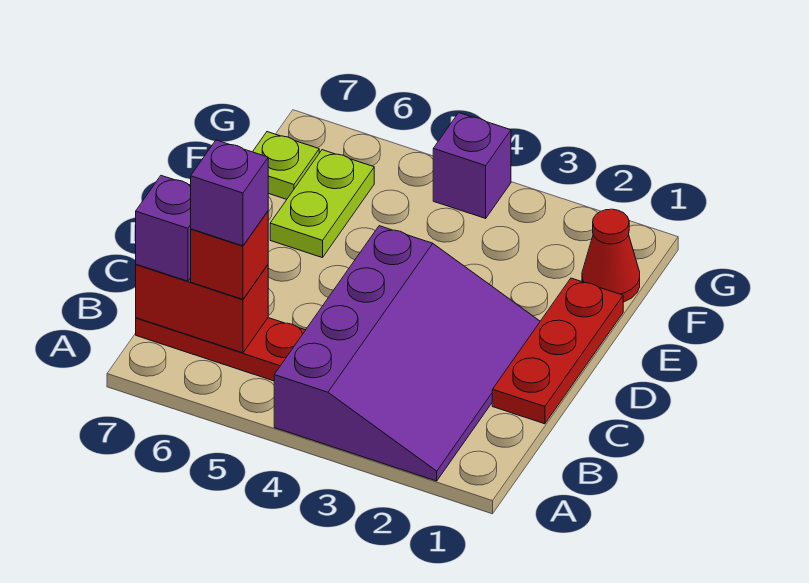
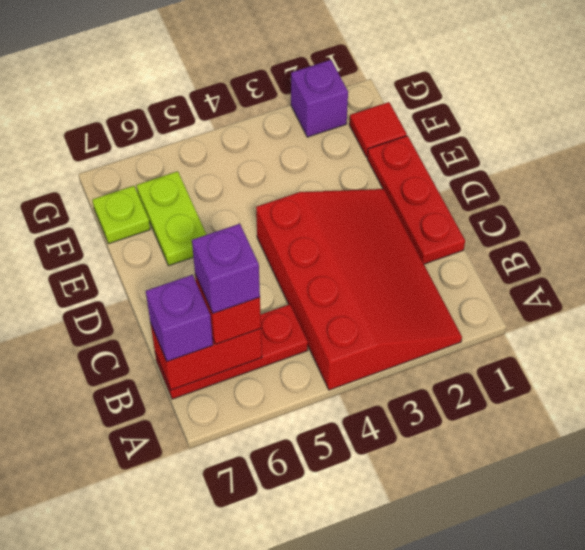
purple 3x4 slope [274,226,540,481] -> red 3x4 slope [256,189,462,390]
red 1x1 cone [582,209,640,302] -> red 1x1 tile [349,102,407,157]
purple 1x1 brick [433,113,511,218] -> purple 1x1 brick moved to [291,60,348,137]

